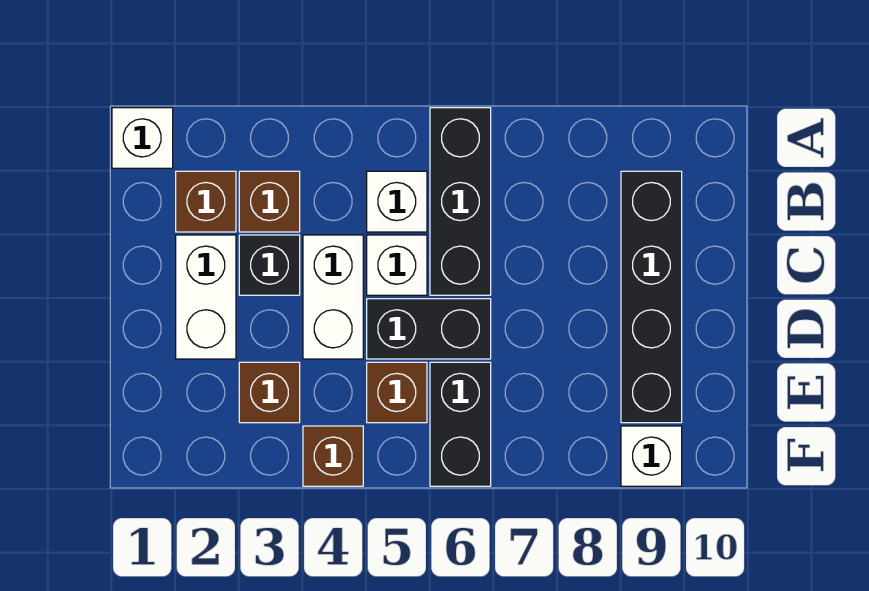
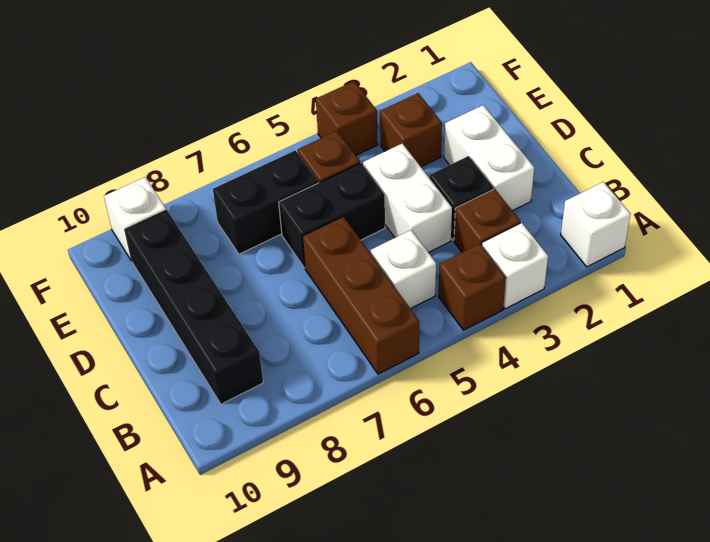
black 1x3 brick [430,108,491,295] -> brown 1x3 brick [303,216,419,374]
brown 1x1 brick [176,171,236,232] -> brown 1x1 brick moved to [438,244,506,330]
white 1x1 brick [367,235,427,295] -> white 1x1 brick moved to [482,223,548,309]
black 1x2 brick [430,362,491,486] -> black 1x2 brick turned to [213,150,318,254]

